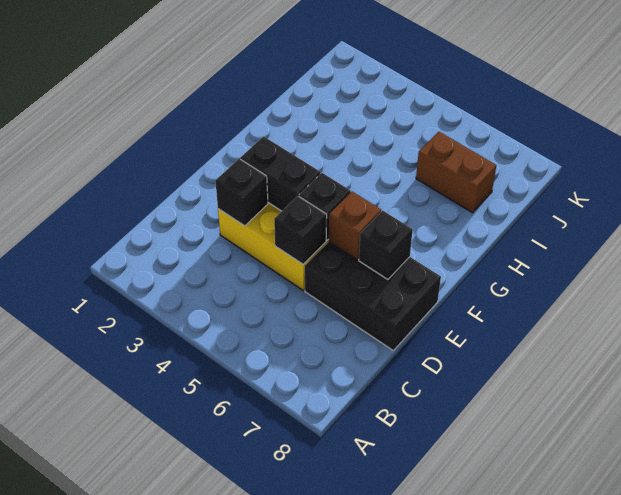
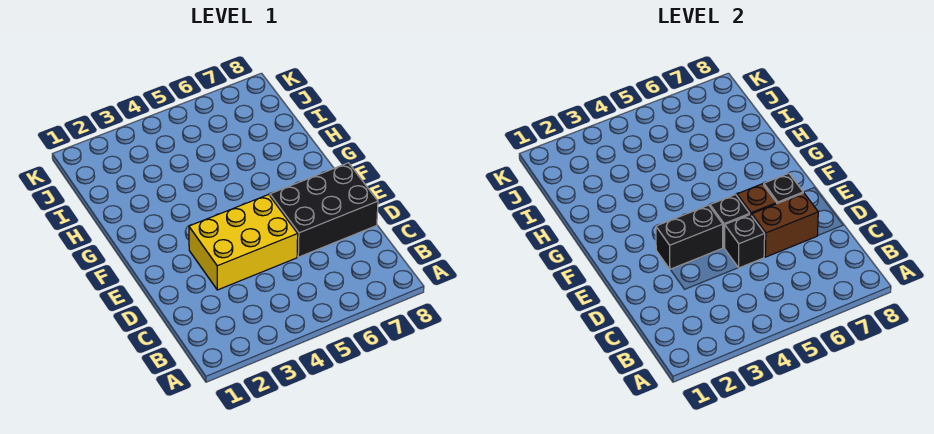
black 1x1 brick [215,159,268,226] -> none
brown 1x2 brick [416,132,496,213] -> brown 1x2 brick moved to [752,193,818,257]

